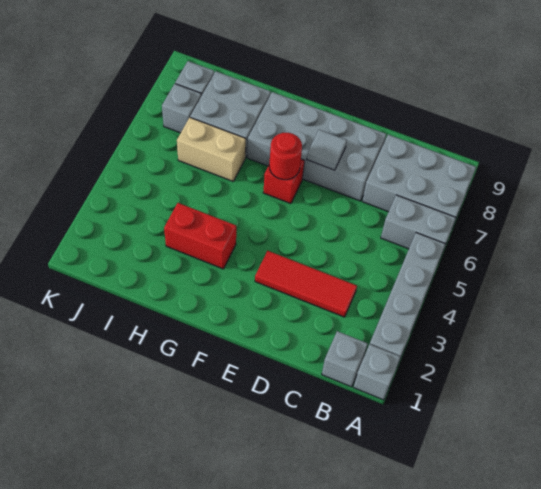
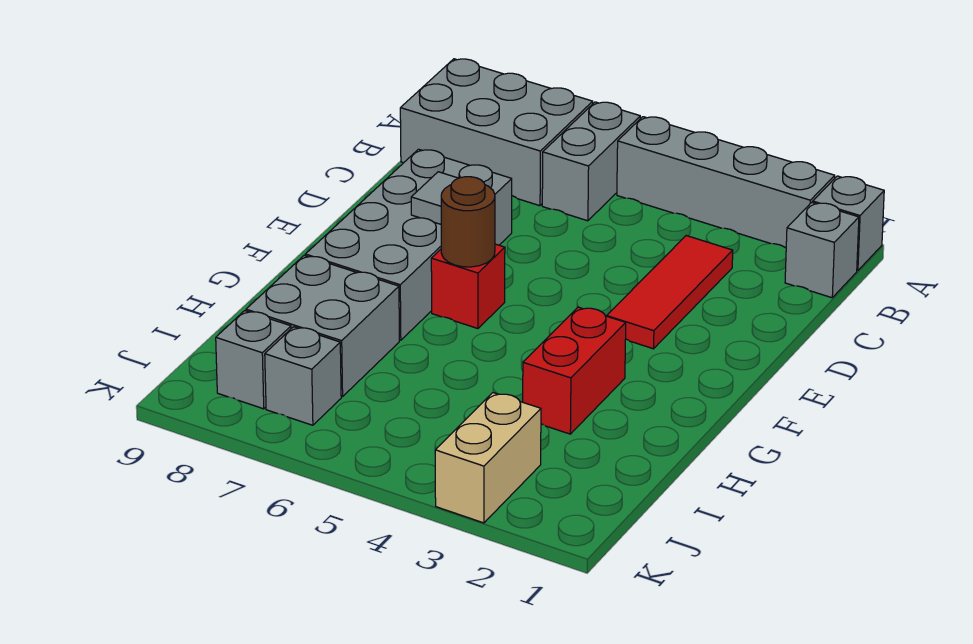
grey 2x3 brick [362,135,476,225] -> grey 2x3 brick turned to [400,59,593,206]
red 1x1 round brick [269,133,302,180] -> brown 1x1 round brick [441,177,495,267]
tan 1x2 brick [177,118,246,181] -> tan 1x2 brick moved to [435,393,541,523]

